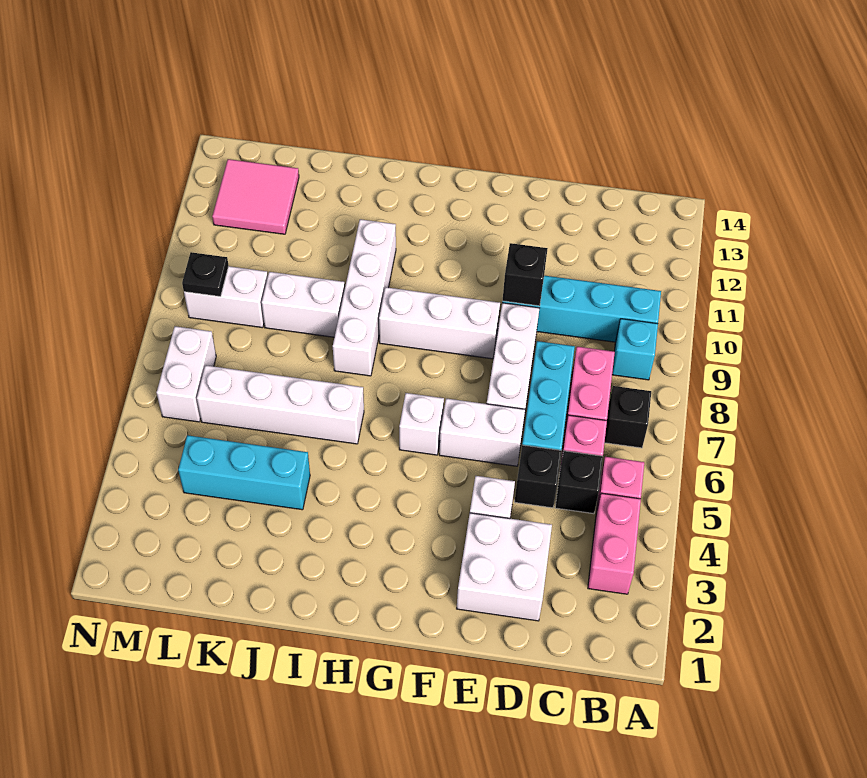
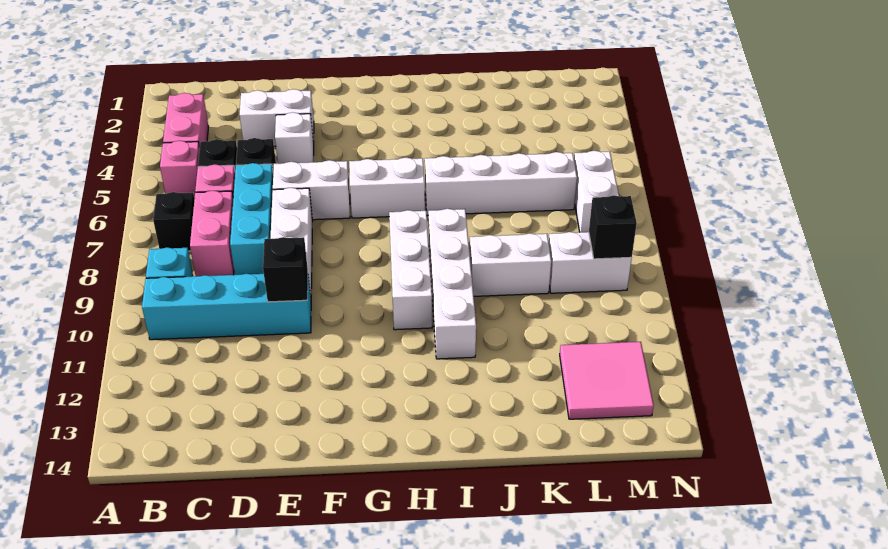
white 2x2 brick [457,513,552,621] -> white 1x2 brick [239,89,314,146]
white 1x3 brick [379,287,500,359] -> white 1x3 brick turned to [389,210,432,330]
white 1x1 brick [399,393,444,455] -> white 1x2 brick [349,158,425,218]
cyan 1x3 brick [178,435,310,510] -> none
black 1x1 plate [182,252,229,297] -> black 1x1 brick [589,195,637,259]

